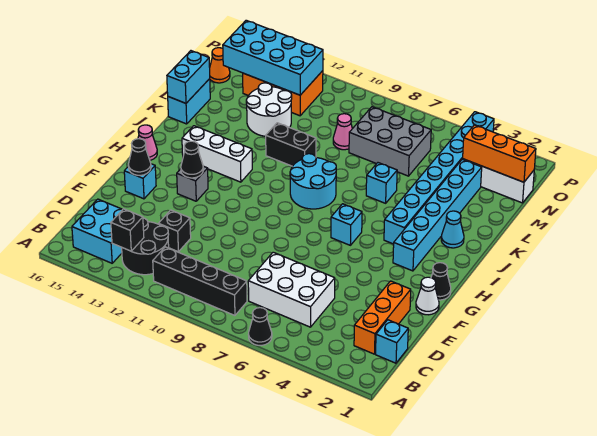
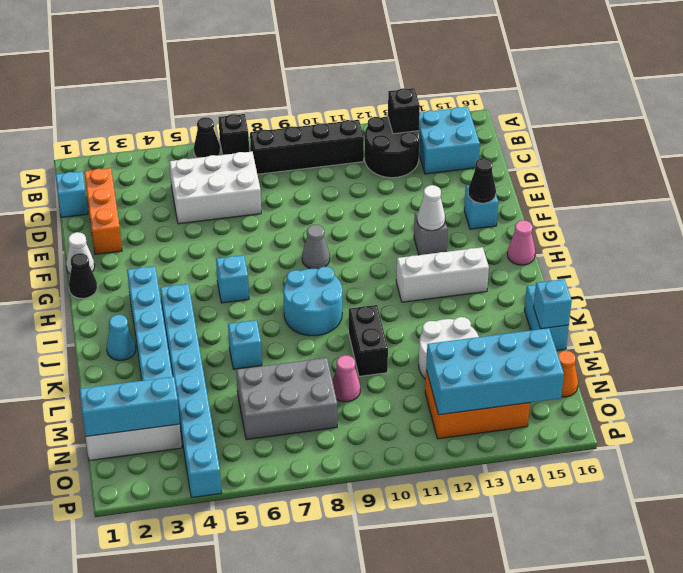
black 1x1 brick [158,210,191,252] -> black 1x1 brick moved to [218,114,249,155]
none -> grey 1x1 cone [302,225,330,269]
black 1x1 cone [181,141,203,178] -> white 1x1 cone [417,185,445,231]
black 1x2 brick [266,123,316,166] -> black 1x2 brick turned to [349,305,388,376]
cyan 1x2 brick [167,51,210,103] -> cyan 1x1 brick [534,279,572,329]
orange 1x3 brick [463,125,536,182] -> cyan 1x3 brick [79,377,180,437]

